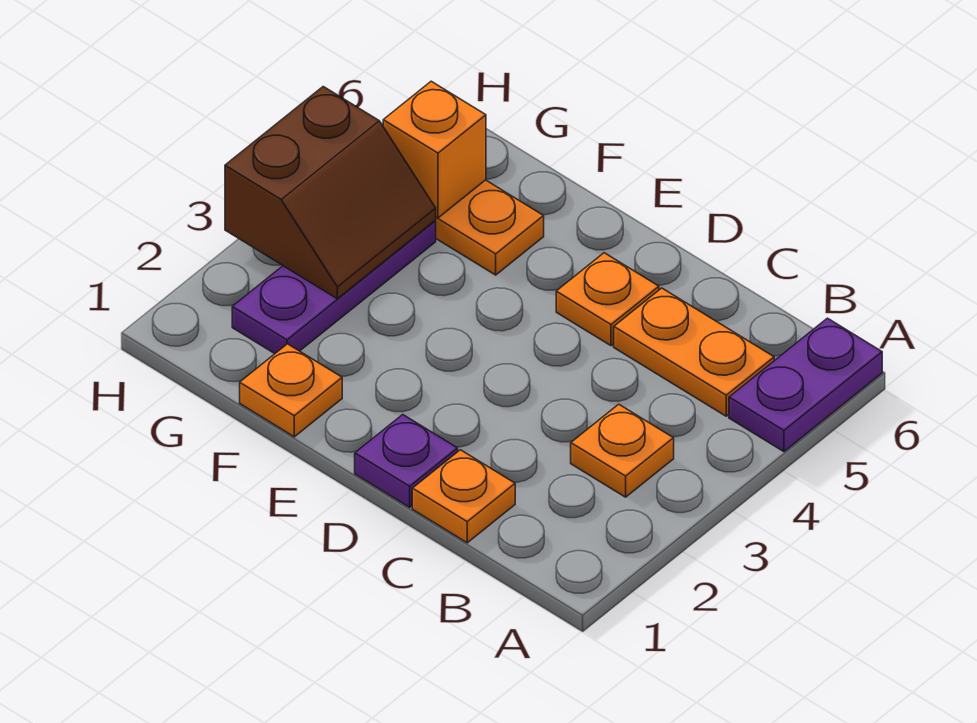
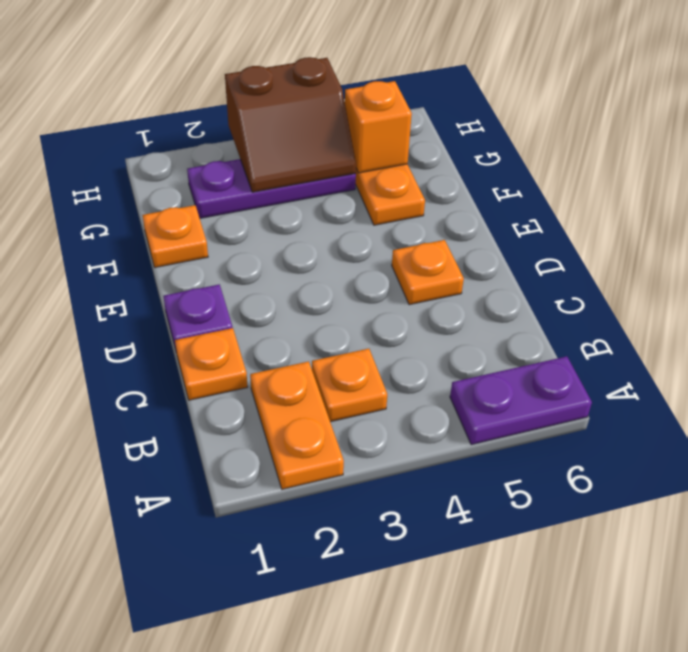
orange 1x2 plate [614,288,774,416] -> orange 1x2 plate moved to [250,361,344,489]

